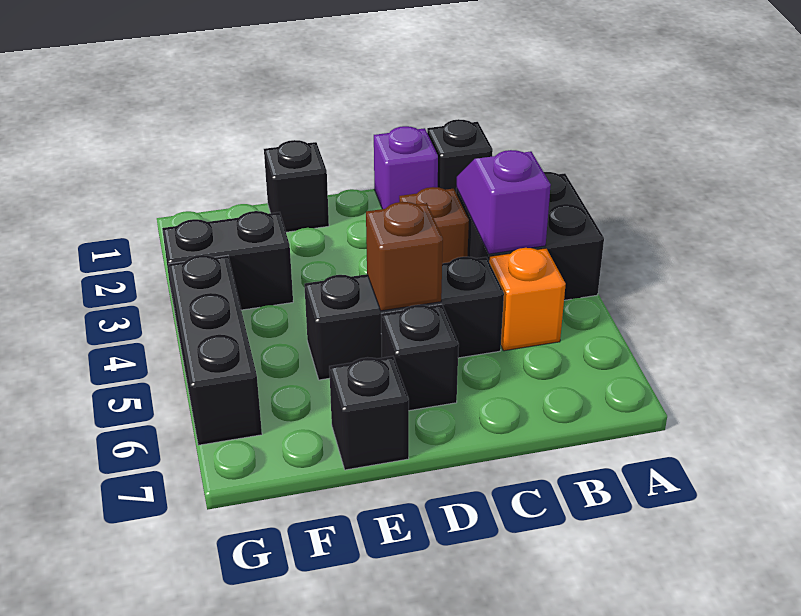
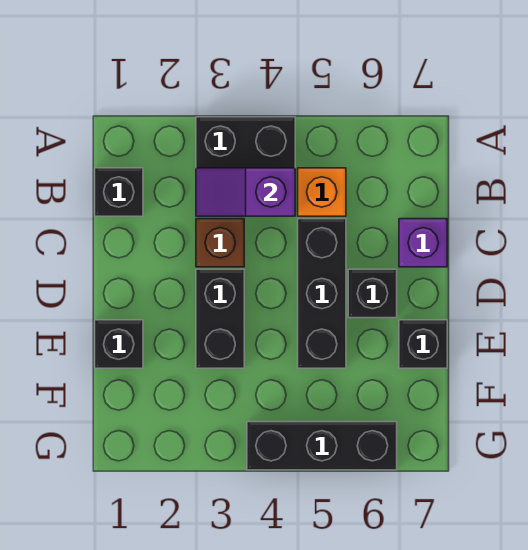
purple 1x1 brick [374,126,438,209] -> purple 1x1 brick moved to [399,219,447,267]
brown 1x1 brick [366,202,443,311] -> none
black 1x2 brick [162,211,293,311] -> black 1x2 brick moved to [196,269,244,368]

